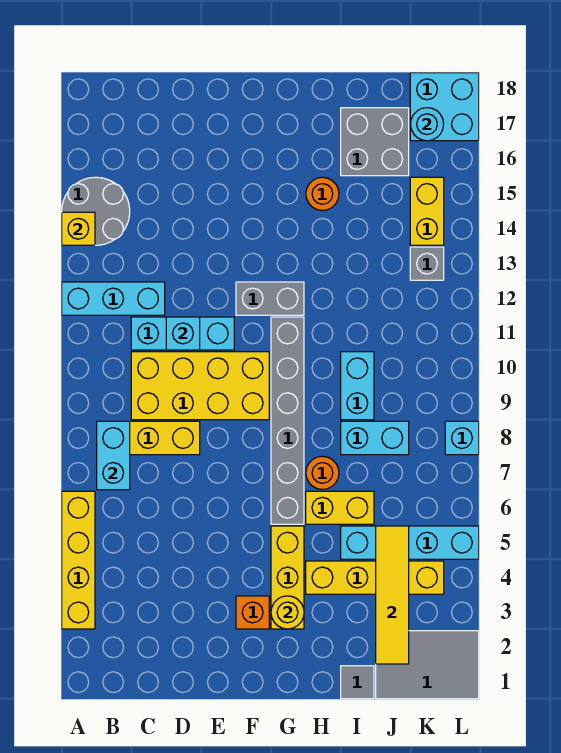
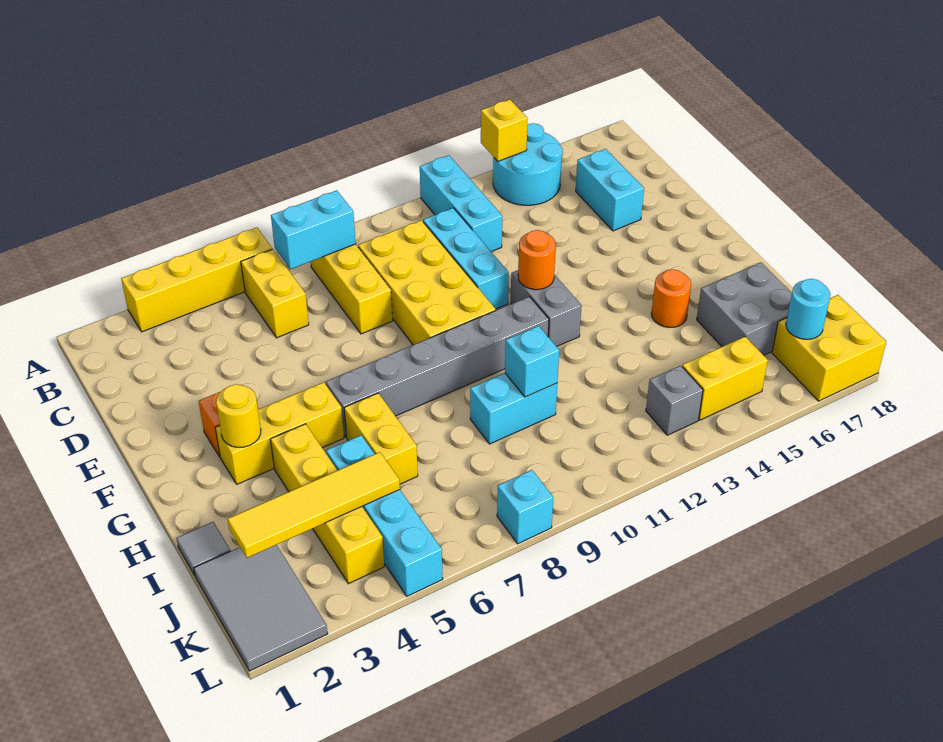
grey 2x2 round brick [62,177,130,245] -> cyan 2x2 round brick [493,123,563,205]
none -> yellow 1x2 brick [241,249,309,338]
cyan 1x1 brick [166,317,200,350] -> cyan 1x1 brick moved to [505,326,559,397]
orange 1x1 round brick [306,456,339,490] -> orange 1x1 round brick moved to [518,230,556,290]
cyan 1x2 brick [341,421,409,455] -> cyan 1x2 brick moved to [576,149,644,231]
cyan 2x2 brick [410,73,479,141] -> yellow 2x2 brick [772,295,886,401]

